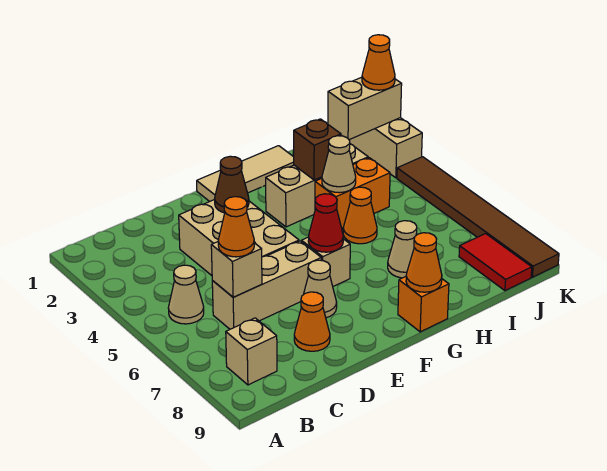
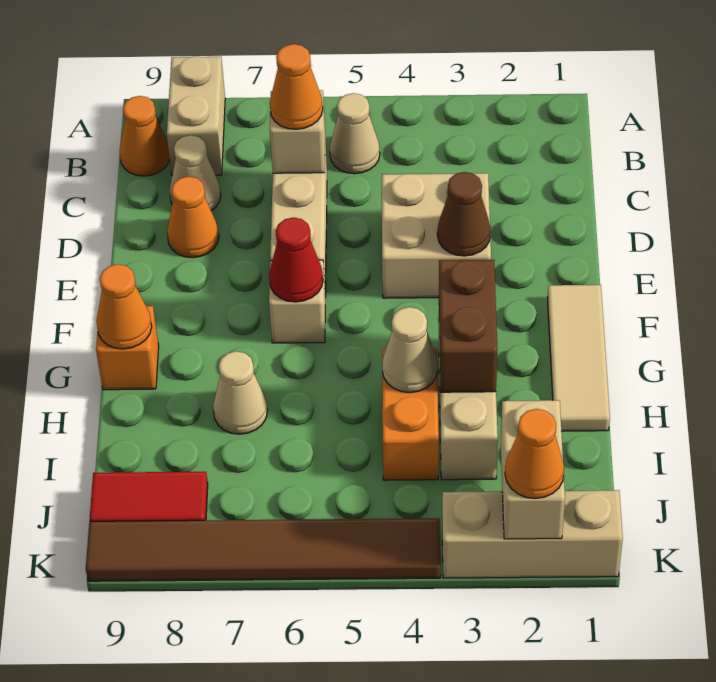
tan 1x1 brick [226,318,277,385] -> tan 1x2 brick [167,56,225,175]
tan 2x3 brick [179,199,299,276] -> tan 2x2 brick [382,173,491,298]
tan 1x1 cone [304,260,337,318] -> tan 1x1 cone moved to [170,135,221,211]
brown 1x1 brick [293,119,341,180] -> brown 1x2 brick [439,260,497,392]
orange 1x1 cone [343,187,377,244] -> orange 1x1 cone moved to [120,96,170,176]

